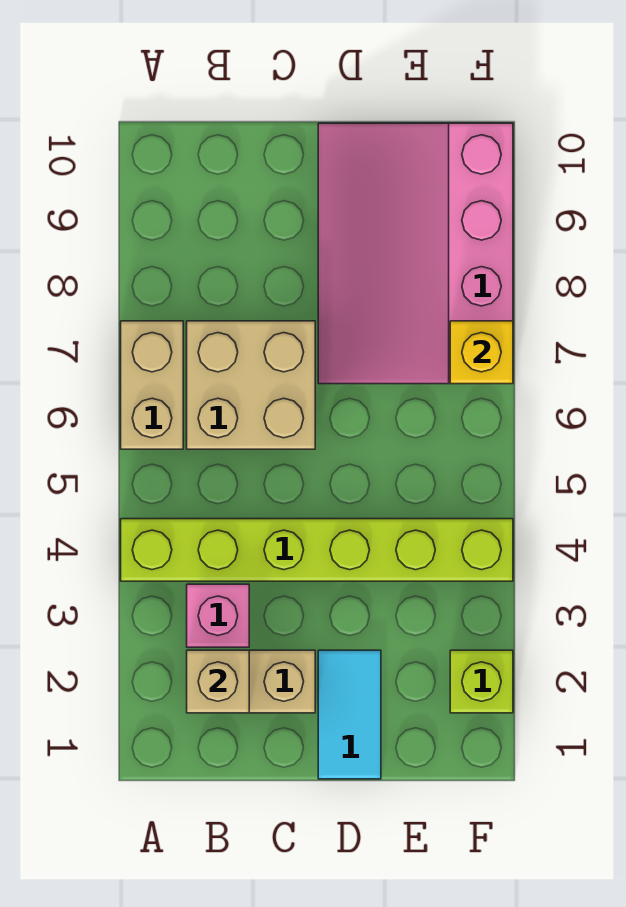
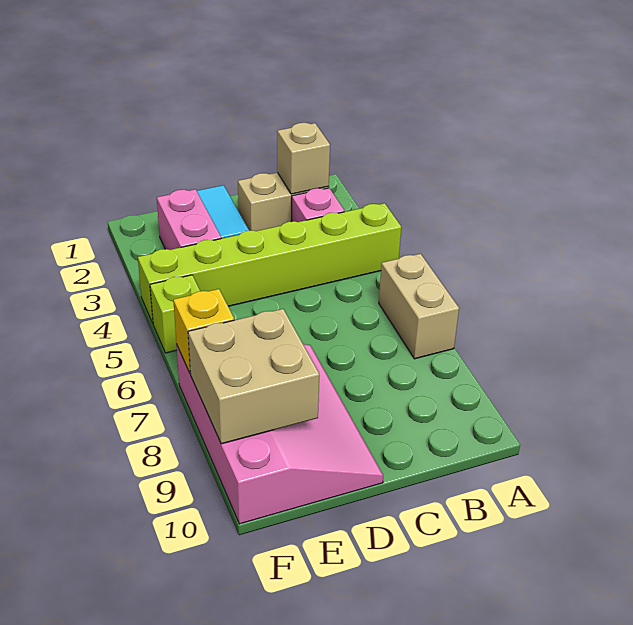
tan 2x2 brick [187,321,315,449] -> tan 2x2 brick moved to [188,309,319,444]
none -> pink 1x2 brick [157,189,221,250]
lime 1x1 brick [450,650,513,713] -> lime 1x1 brick moved to [150,275,200,353]

